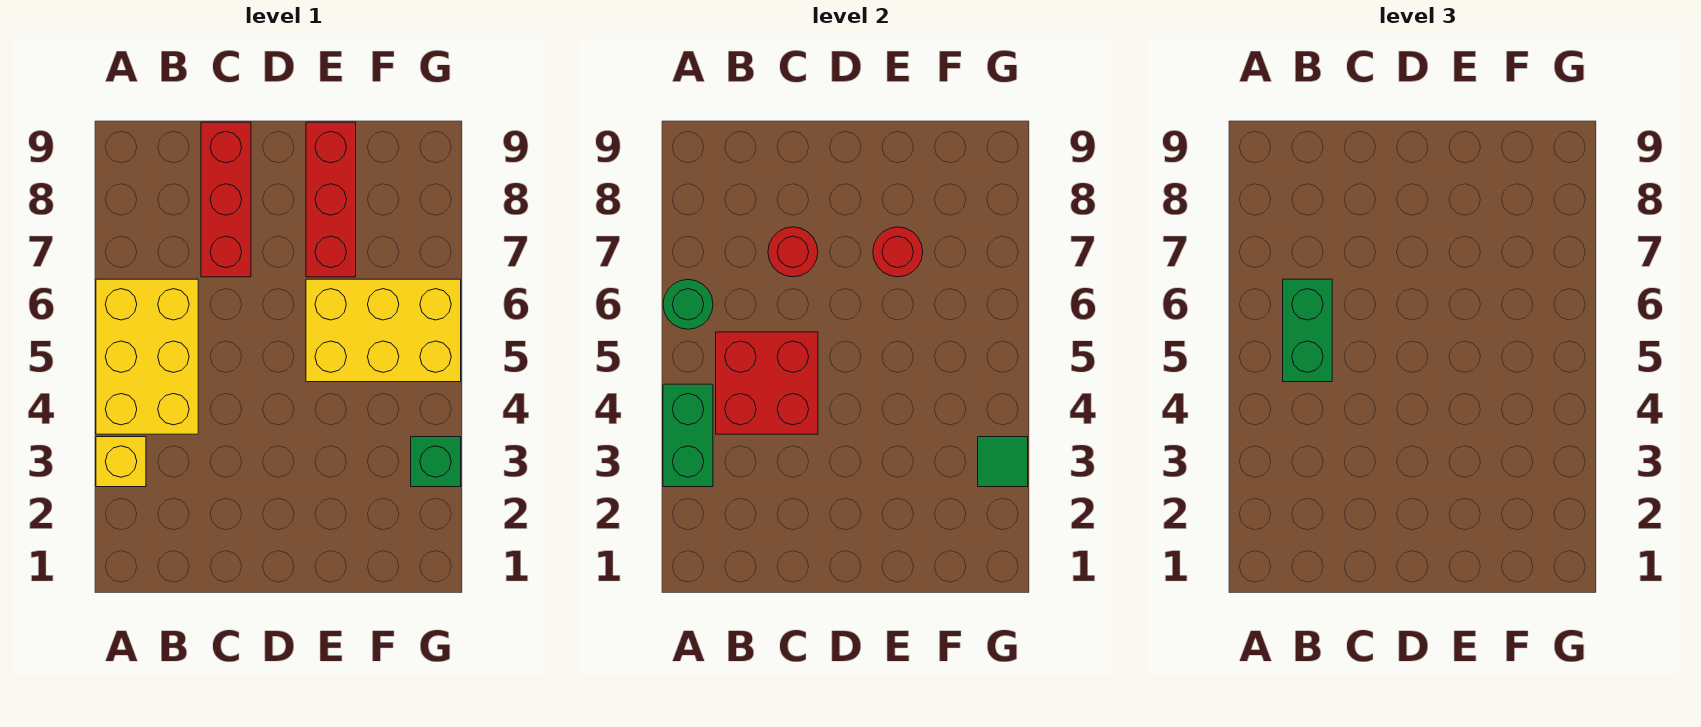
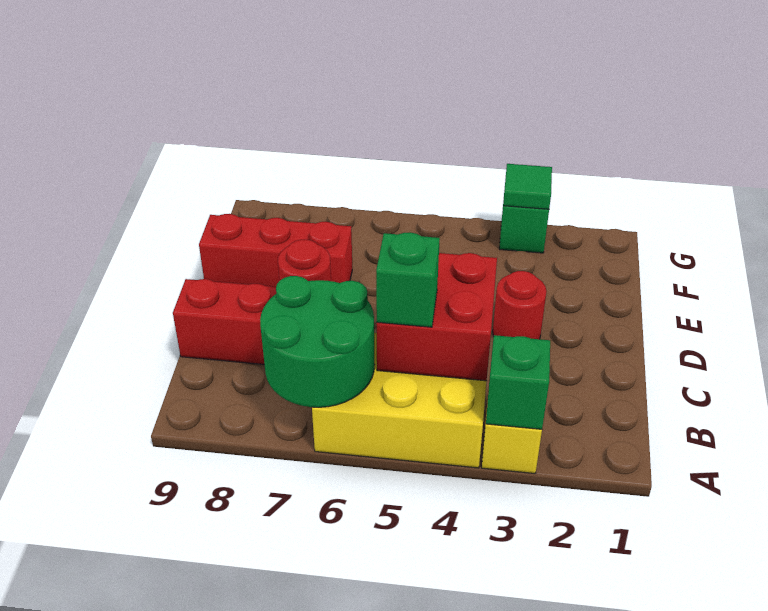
green 1x2 brick [663,384,713,487] -> green 1x1 brick [486,335,550,429]
green 1x1 round brick [663,280,713,329] -> green 2x2 round brick [260,276,375,407]
green 1x2 brick [1283,279,1332,382] -> green 1x1 brick [376,232,440,327]
yellow 2x3 brick [306,279,461,382] -> none
red 1x1 round brick [873,227,923,277] -> red 1x1 round brick moved to [493,271,547,339]

